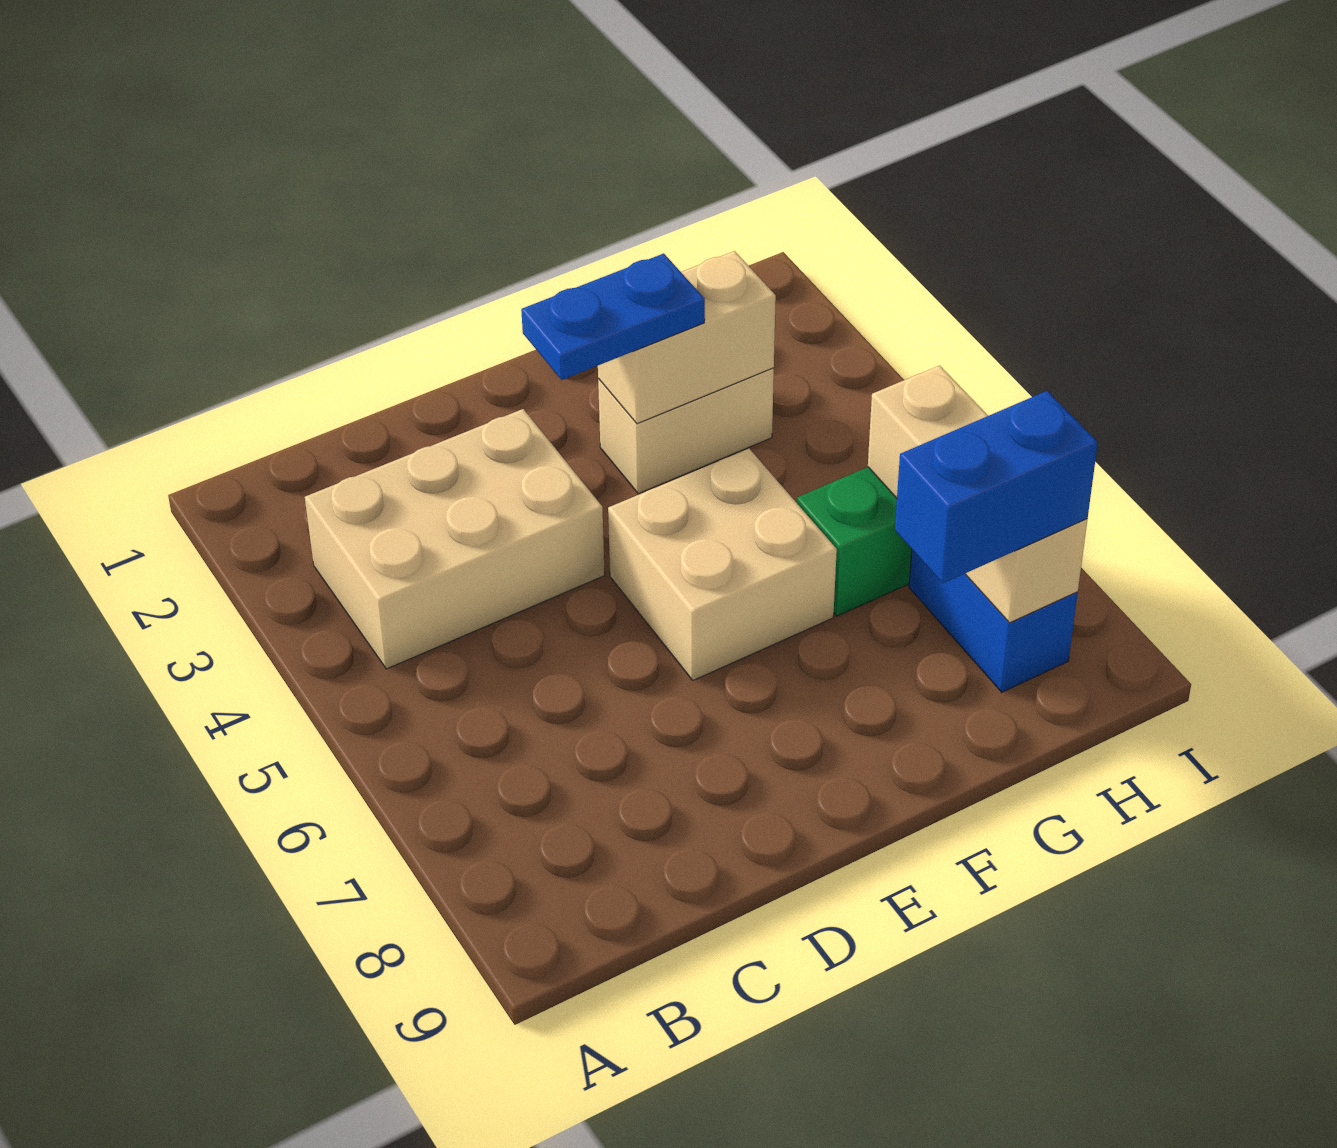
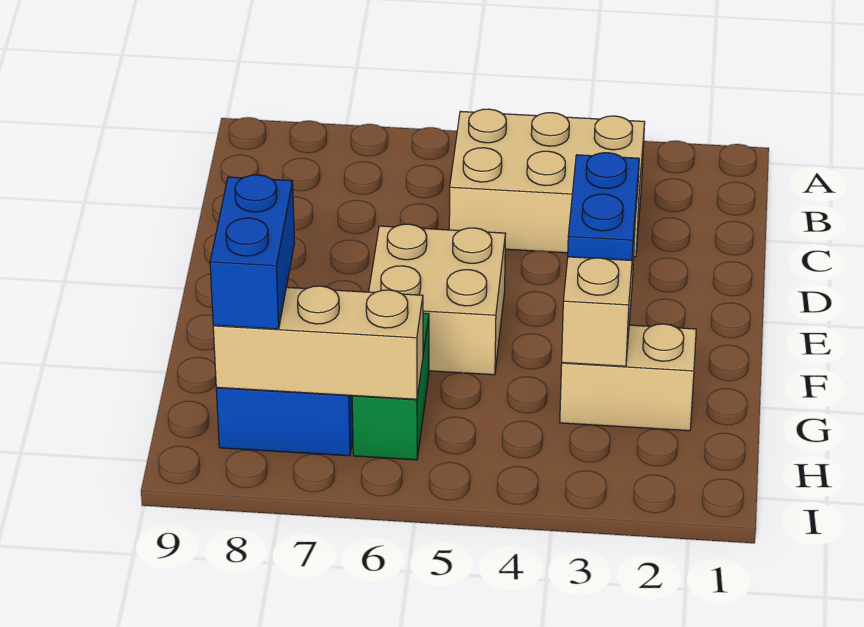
tan 2x3 brick [305,409,605,669] -> tan 2x3 brick turned to [449,109,645,257]
tan 1x2 brick [598,368,774,494] -> tan 1x2 brick turned to [560,324,696,431]

